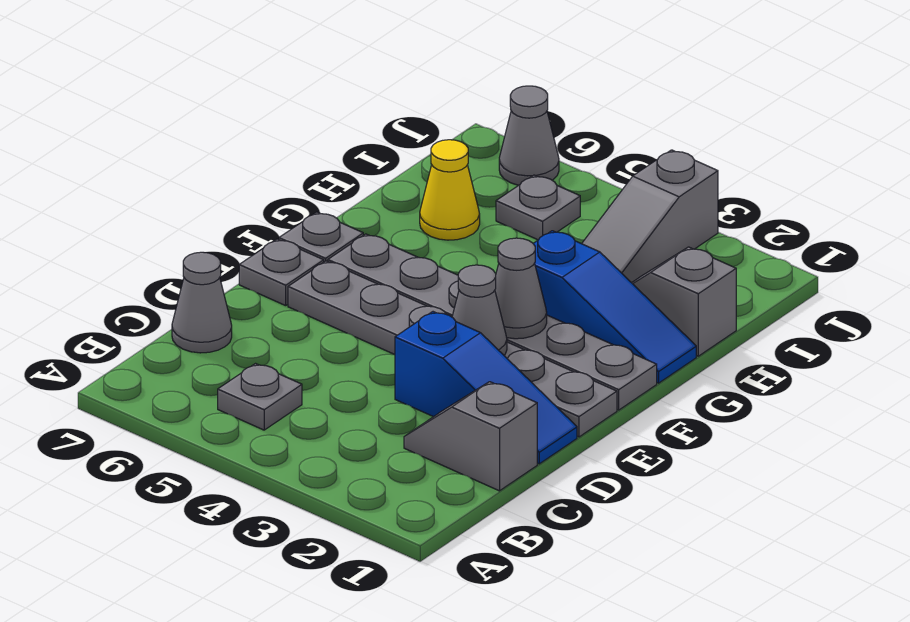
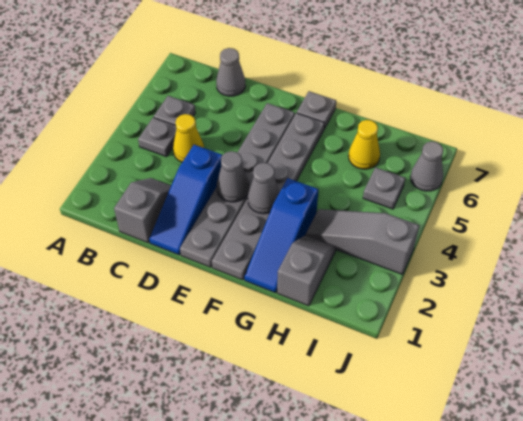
none -> yellow 1x1 cone [173,114,204,162]
grey 1x1 plate [239,239,324,306] -> grey 1x1 plate moved to [138,117,177,157]

